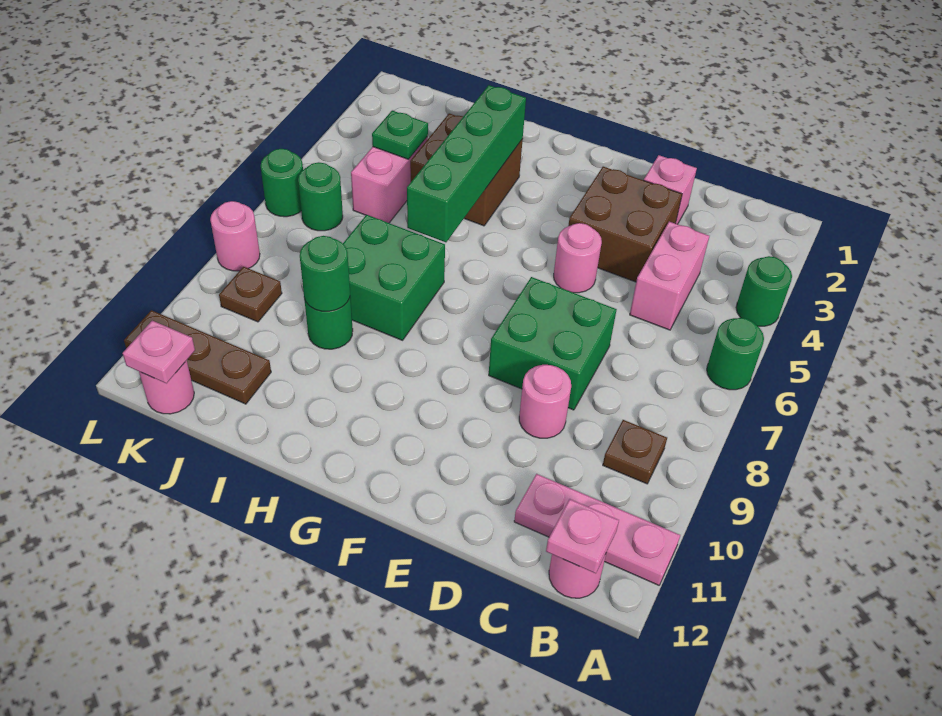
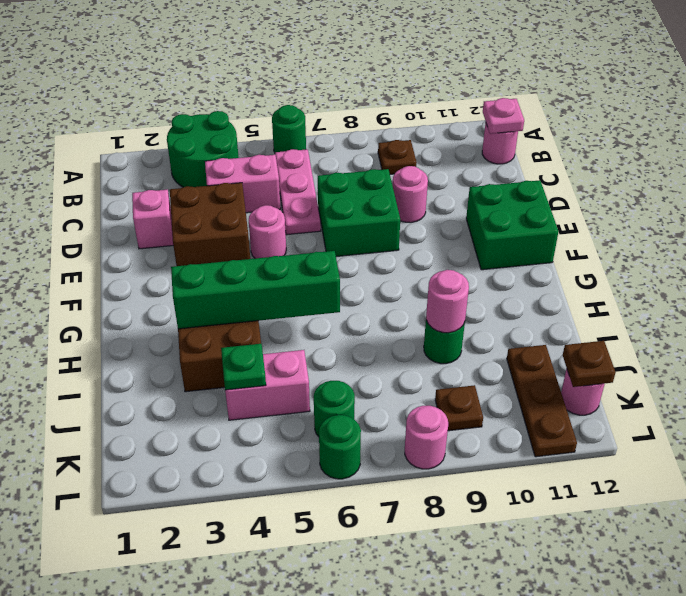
green 1x1 round brick [736,256,792,326] -> green 2x2 round brick [167,111,239,187]
pink 1x3 plate [514,474,680,585] -> pink 1x3 plate moved to [275,149,321,235]
green 2x2 brick [343,215,445,340] -> green 2x2 brick moved to [466,180,559,270]
green 1x1 round brick [300,236,350,311] -> pink 1x1 round brick [426,270,469,333]
pink 1x1 plate [123,321,195,383] -> brown 1x1 plate [563,341,616,387]

